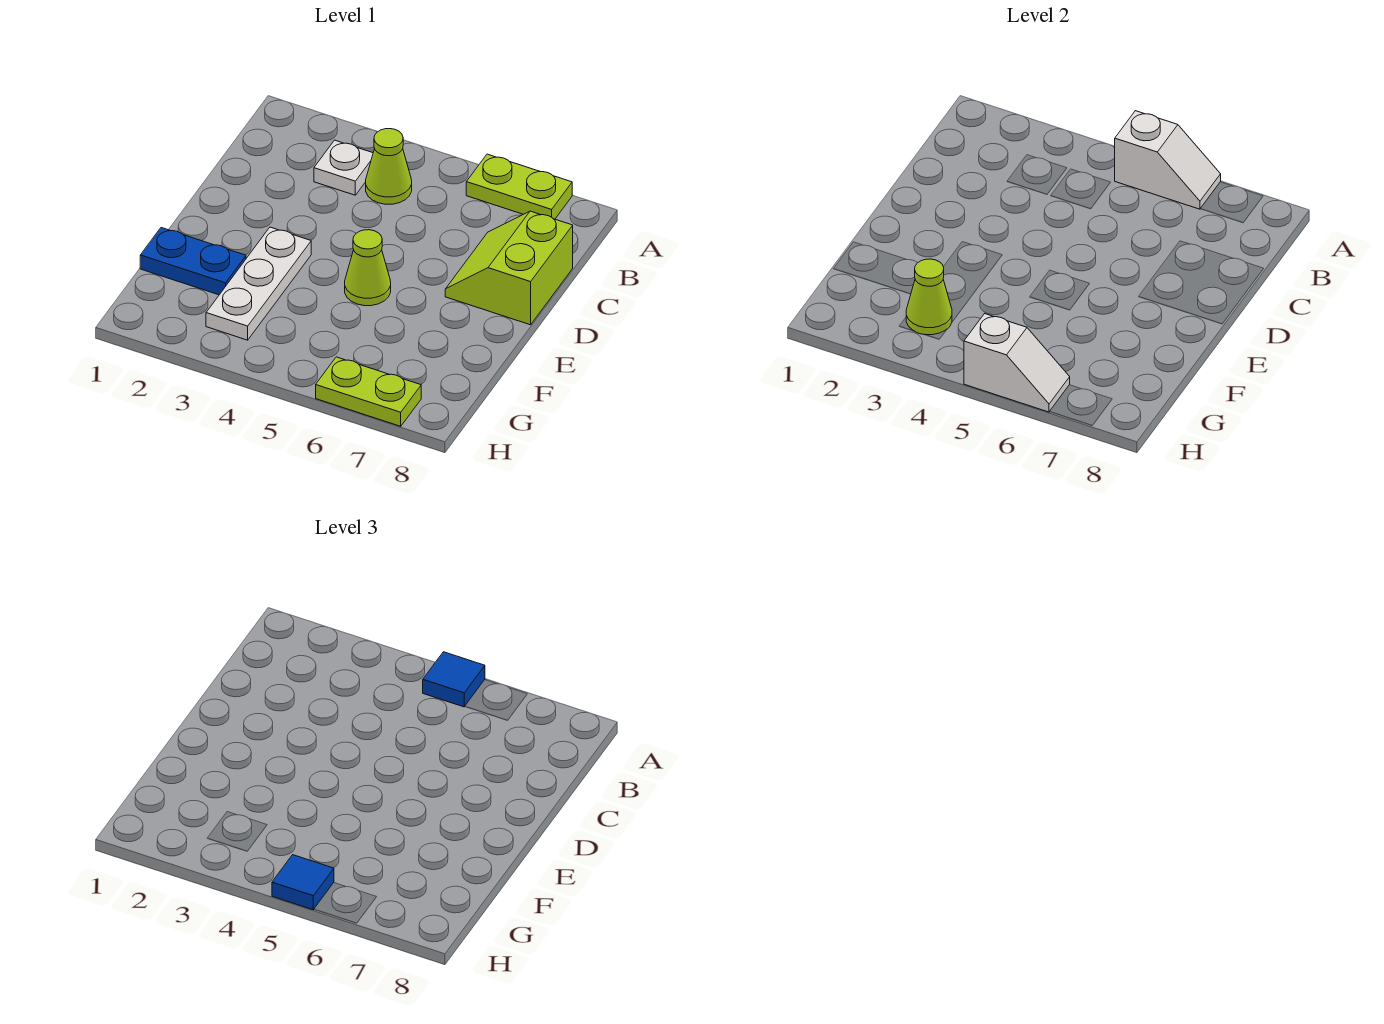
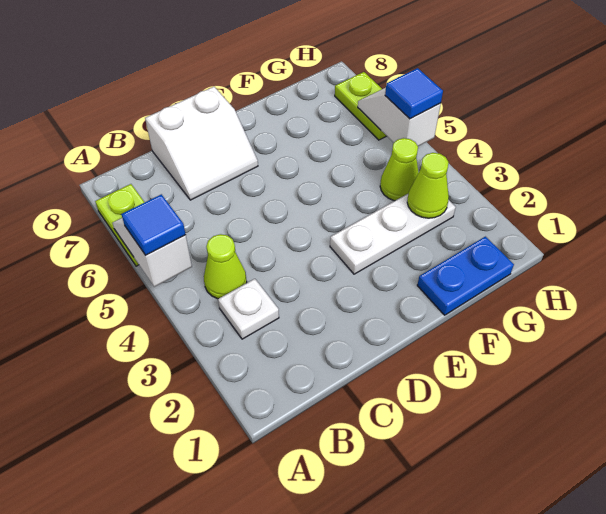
lime 2x2 slope [445,211,573,325] -> white 2x2 slope [145,87,258,200]
lime 1x1 cone [345,230,391,306] -> lime 1x1 cone moved to [380,138,418,201]
blue 1x2 plate [140,228,246,295] -> blue 1x2 plate turned to [417,237,514,315]

